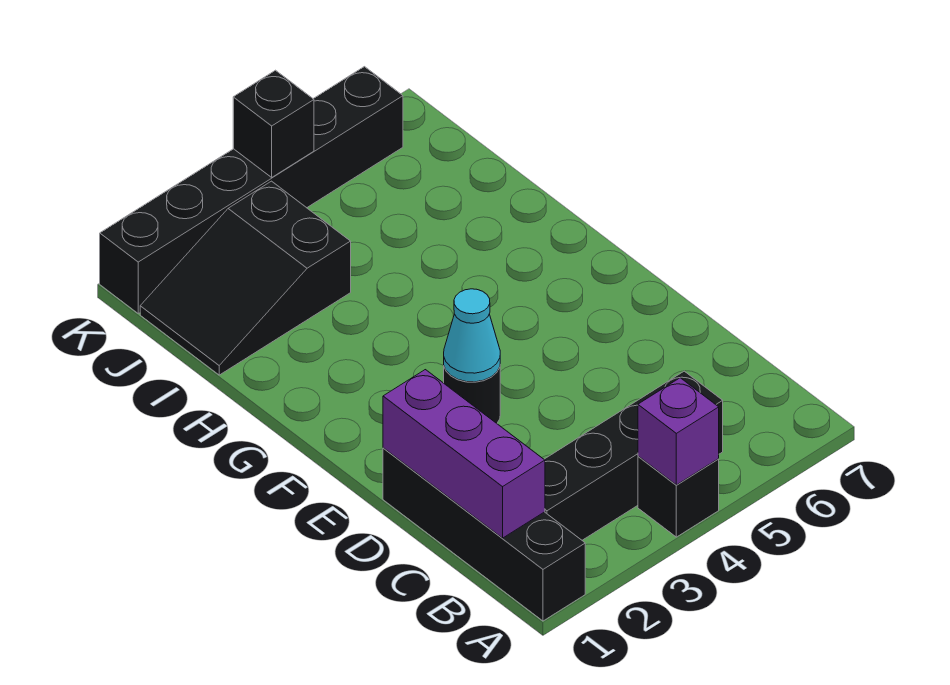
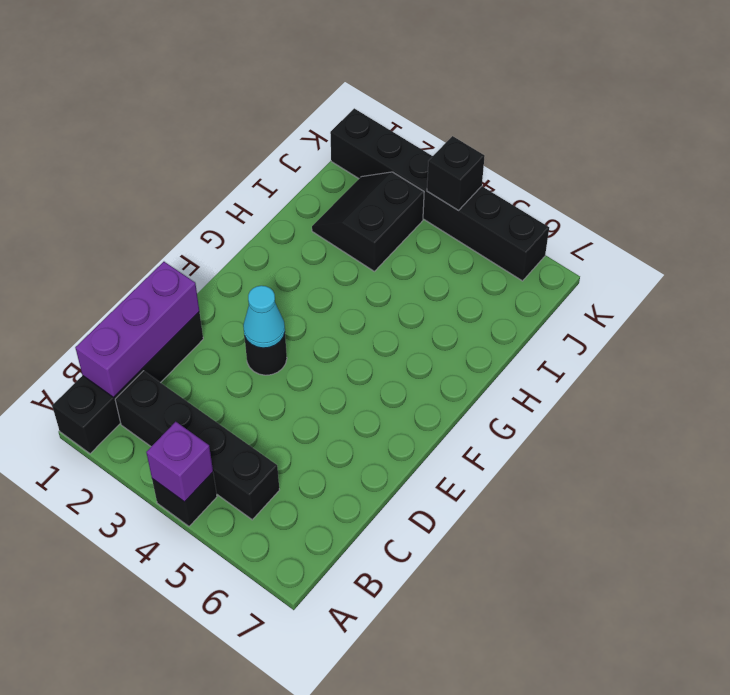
black 2x3 slope [140,181,351,375] -> black 2x2 slope [312,172,424,271]

